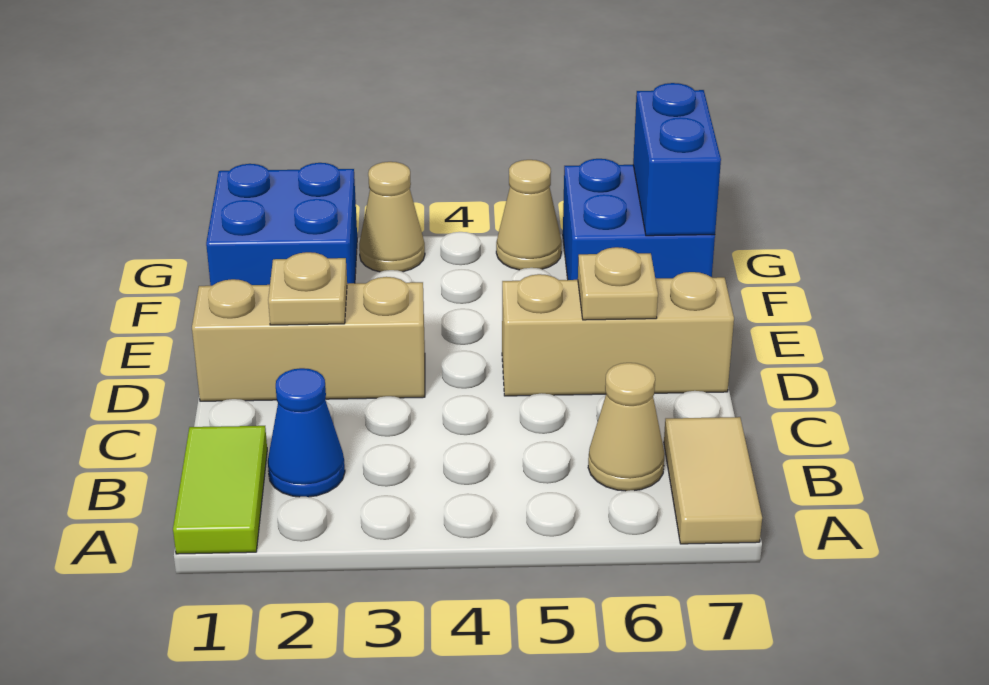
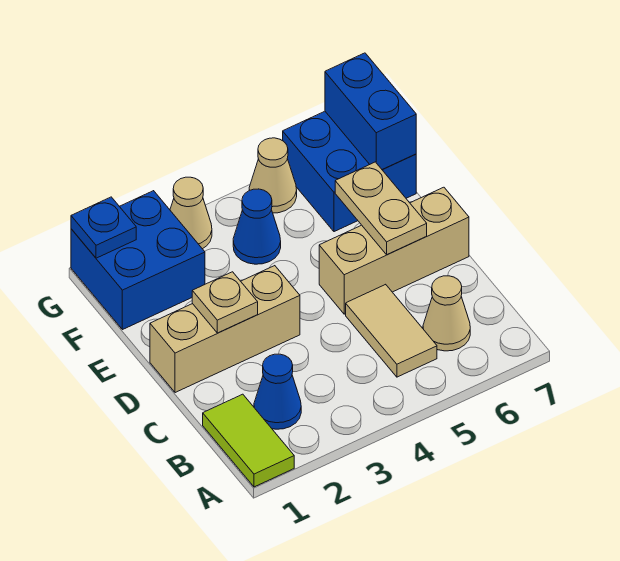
tan 1x2 tile [664,417,762,544] -> tan 1x2 tile moved to [346,284,437,377]
tan 1x1 plate [578,247,658,320] -> tan 1x2 plate [335,162,427,255]
none -> blue 1x1 cone [233,189,281,264]
none -> blue 1x1 plate [71,197,136,258]

